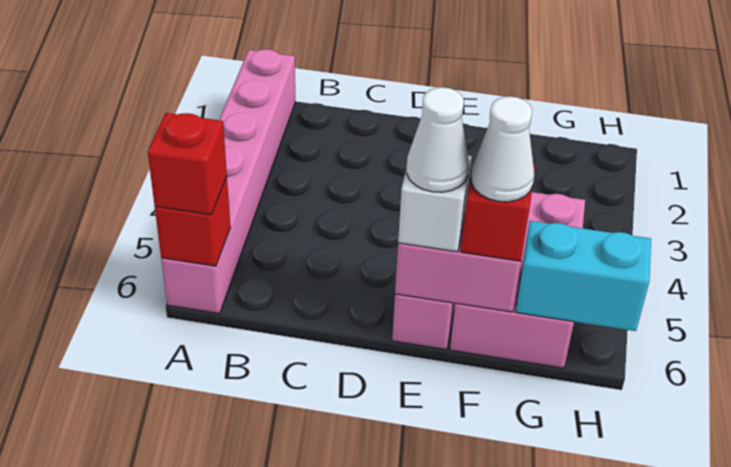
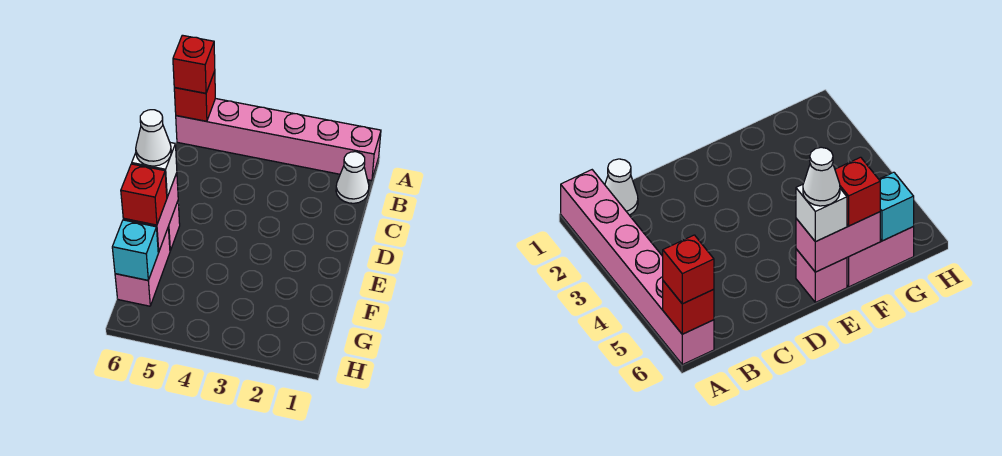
pink 2x3 brick [450,192,585,368] -> pink 1x2 brick [115,228,170,306]
white 1x1 cone [471,96,534,202] -> white 1x1 cone moved to [336,152,369,203]
cyan 1x2 brick [516,221,651,331] -> cyan 1x1 brick [112,220,158,280]

